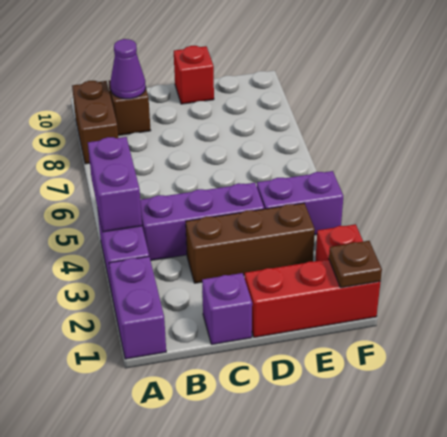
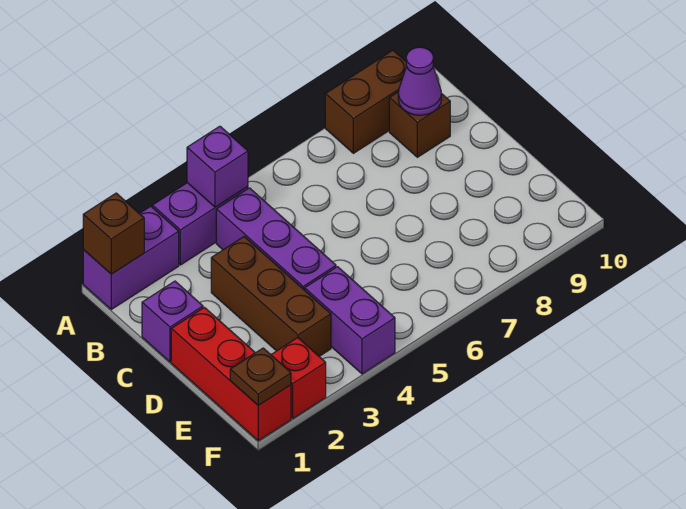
none -> brown 1x1 brick [83,193,144,274]
purple 1x2 brick [88,137,142,232] -> purple 1x1 brick [187,126,248,207]
red 1x1 brick [174,46,214,104] -> none

